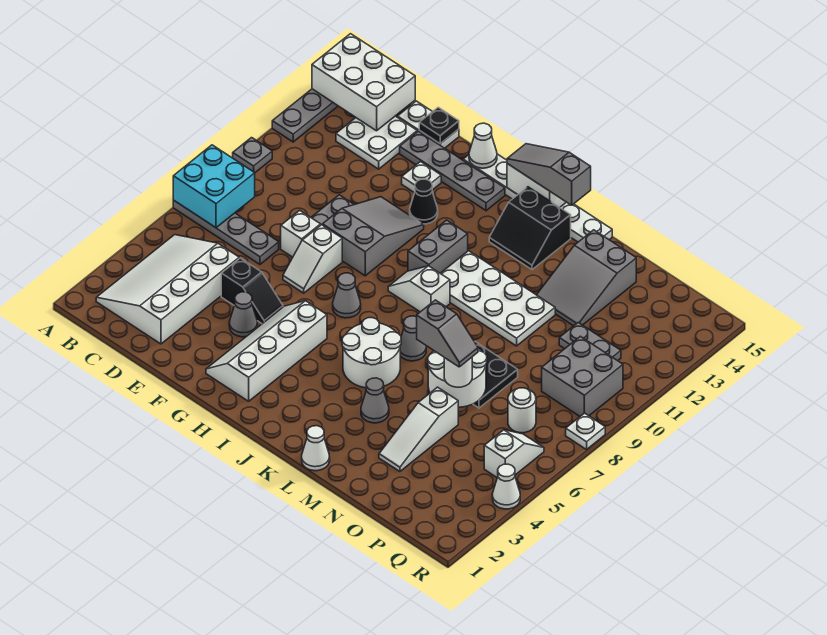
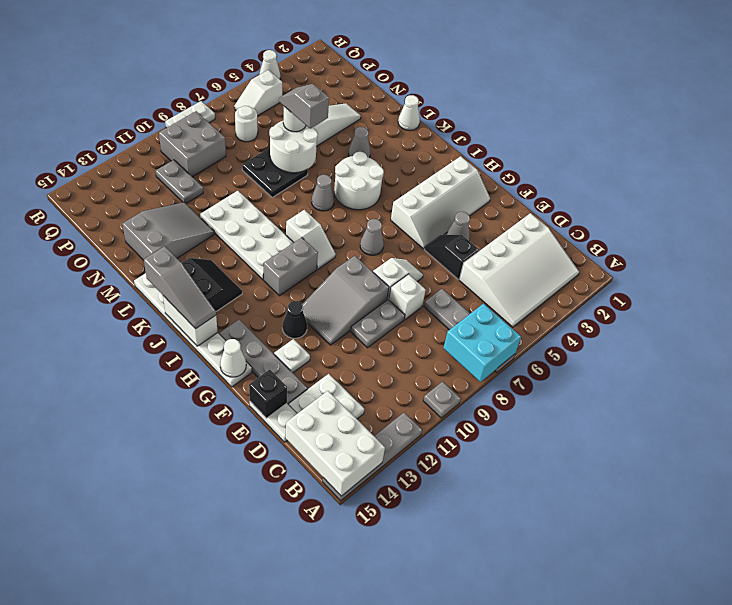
black 1x1 plate [419,107,459,144] -> black 1x1 brick [249,370,287,418]
white 1x1 plate [566,413,605,450] -> white 1x2 plate [165,101,215,128]

